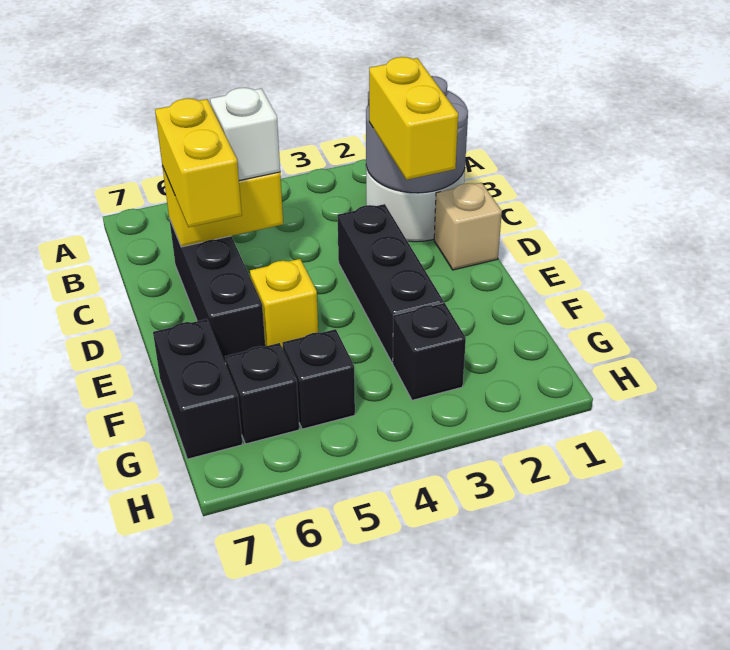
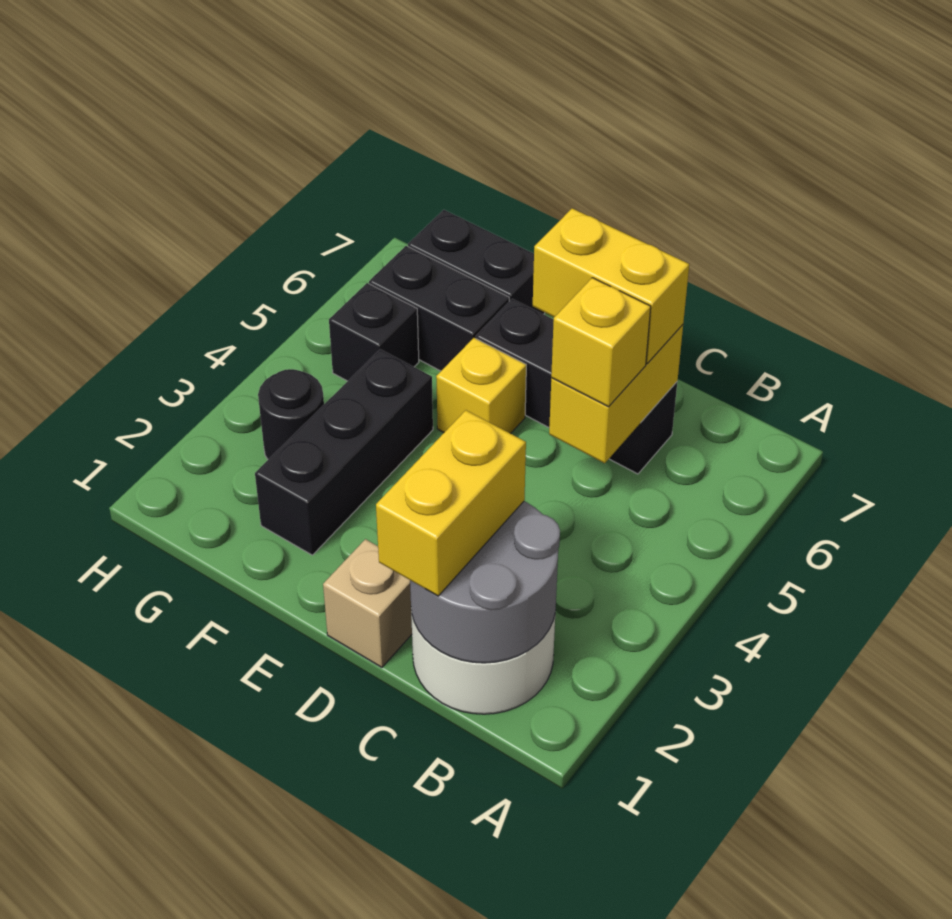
yellow 1x2 brick [369,57,458,180] -> yellow 1x2 brick turned to [376,410,526,596]
white 1x1 brick [210,88,280,181] -> yellow 1x1 brick [551,278,651,407]
black 1x3 brick [337,204,444,363] -> black 1x3 brick turned to [255,349,433,555]
black 1x1 brick [393,303,466,400] -> black 1x1 round brick [258,369,324,459]
black 1x1 brick [225,343,299,444] -> black 1x2 brick [369,246,509,371]

